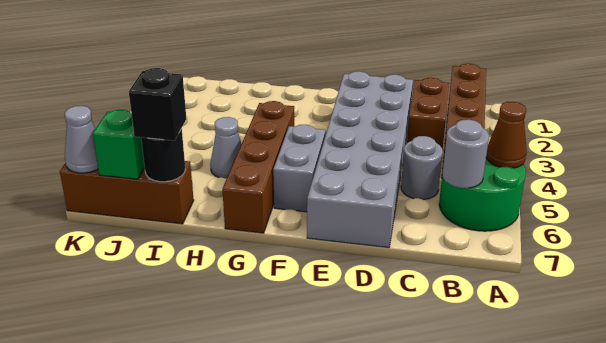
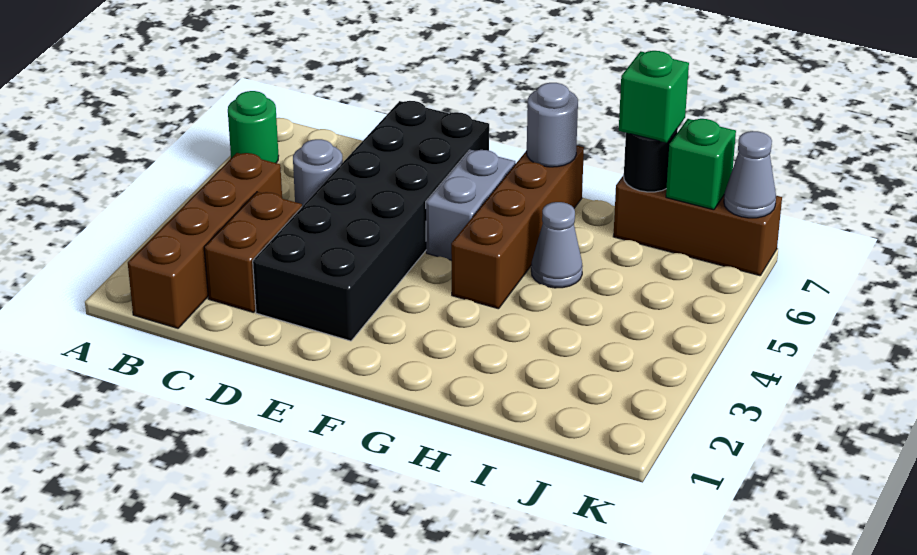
green 2x2 round brick [439,158,526,231] -> green 1x1 round brick [228,91,279,163]
brown 1x1 cone [486,102,527,168] -> none
grey 1x1 round brick [443,119,489,188] -> grey 1x1 round brick moved to [527,83,578,167]
grey 2x6 brick [307,71,413,248] -> black 2x6 brick [253,101,489,341]
black 1x1 brick [129,68,186,141] -> green 1x1 brick [619,51,689,143]

